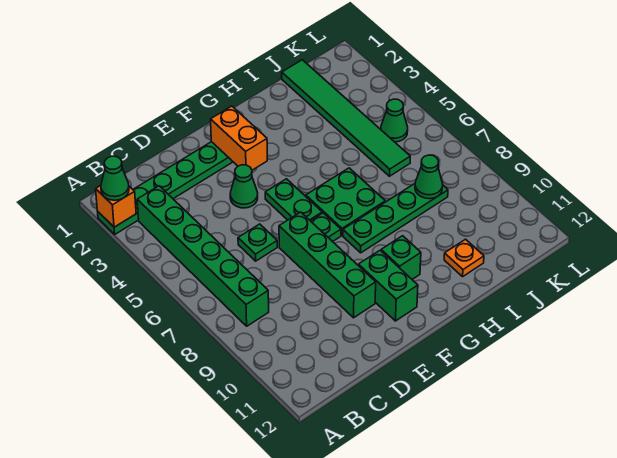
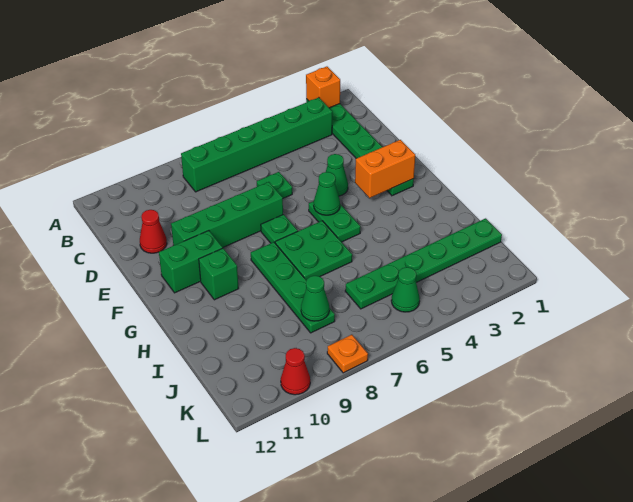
green 1x1 cone [101,156,129,200] -> green 1x1 cone moved to [314,172,340,215]
none -> red 1x1 cone [140,210,167,253]
green 1x2 plate [265,179,322,221] -> green 1x2 plate turned to [309,201,360,242]
orange 1x1 plate [444,239,484,277] -> orange 1x1 plate moved to [327,335,368,373]
green 1x6 tile [282,60,410,176] -> green 1x6 plate [345,218,502,309]
none -> red 1x1 cone [281,348,310,395]

